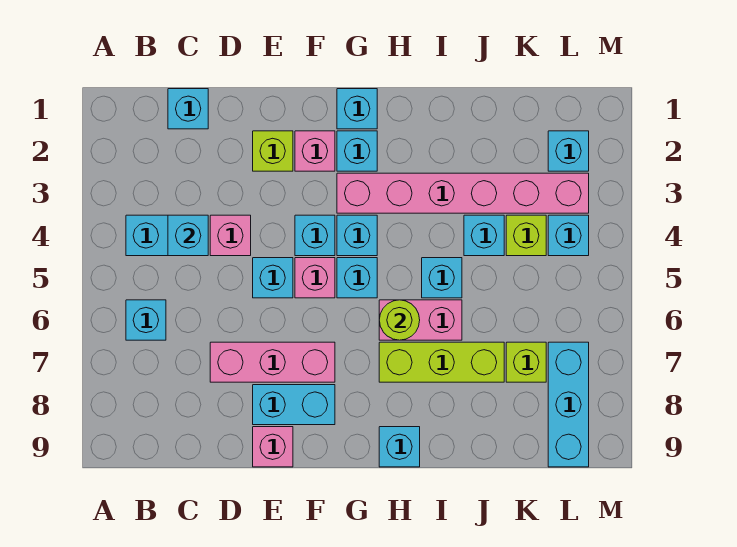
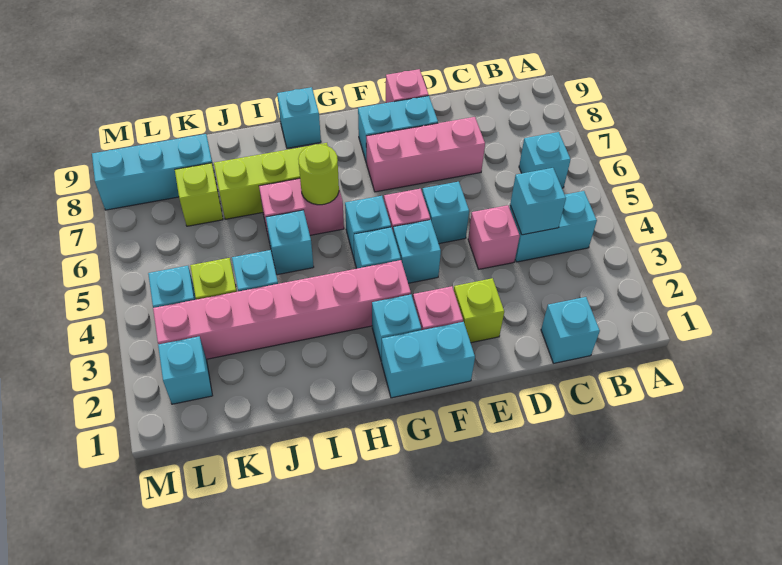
cyan 1x1 brick [337,89,377,129] -> cyan 1x2 brick [382,322,475,398]
cyan 1x3 brick [548,342,589,467] -> cyan 1x3 brick turned to [92,134,216,210]

